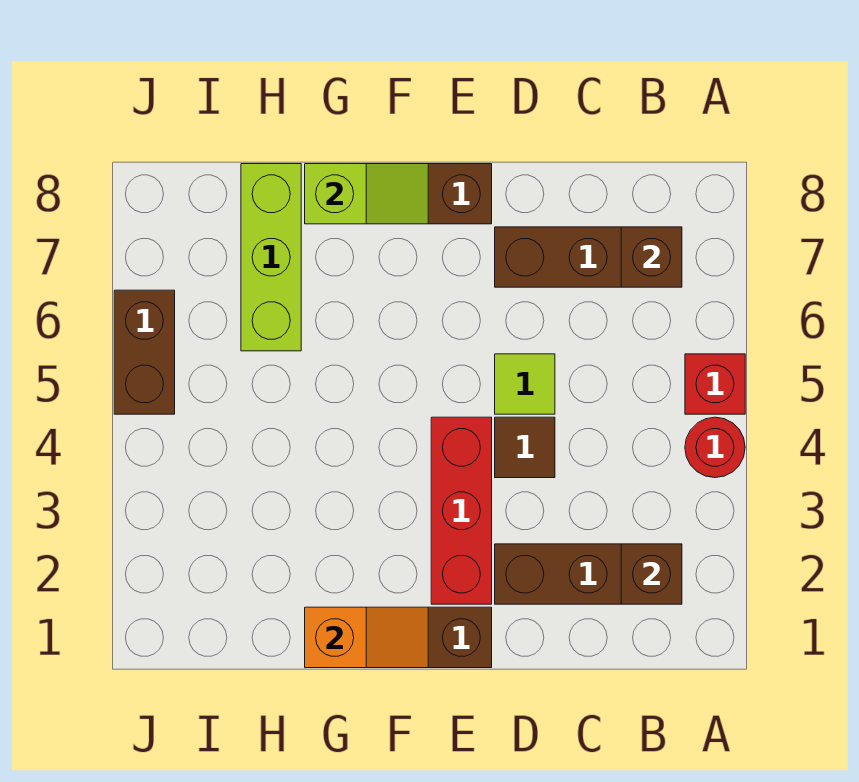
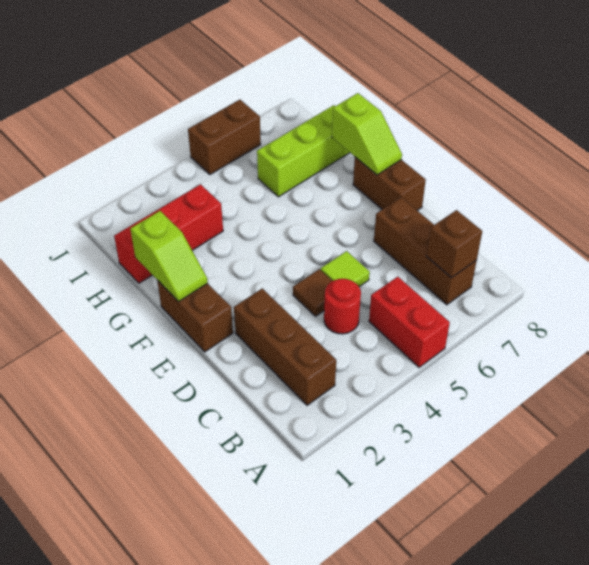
red 1x1 round brick [685,417,745,478] -> red 1x1 round brick moved to [324,279,361,334]
red 1x1 brick [685,354,745,414] -> red 1x2 brick [369,277,450,367]
brown 1x1 brick [621,544,682,604] -> none
red 1x3 brick [431,417,492,604] -> red 1x3 brick moved to [114,184,223,283]
orange 1x2 slope [305,607,428,668] -> lime 1x2 slope [130,211,208,302]

